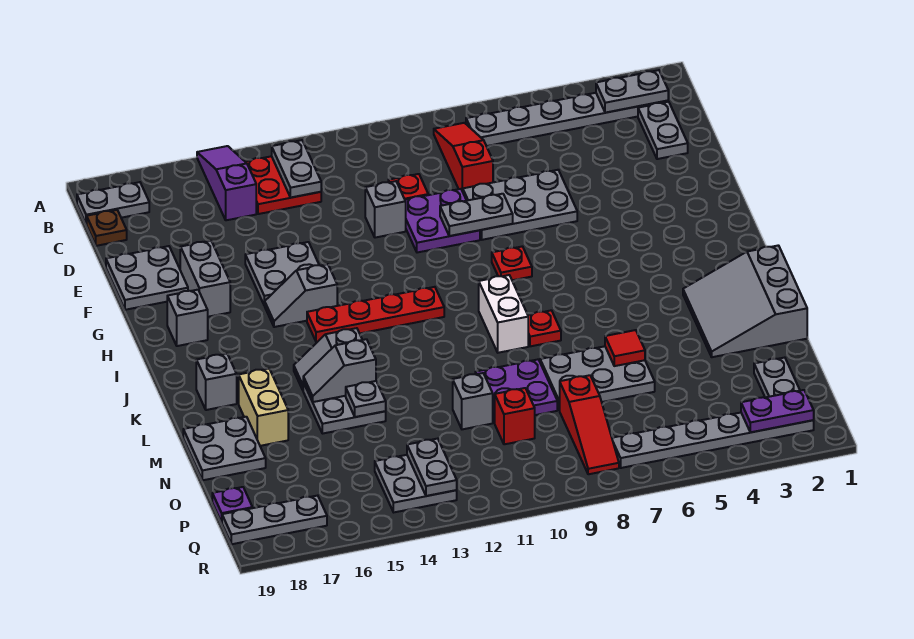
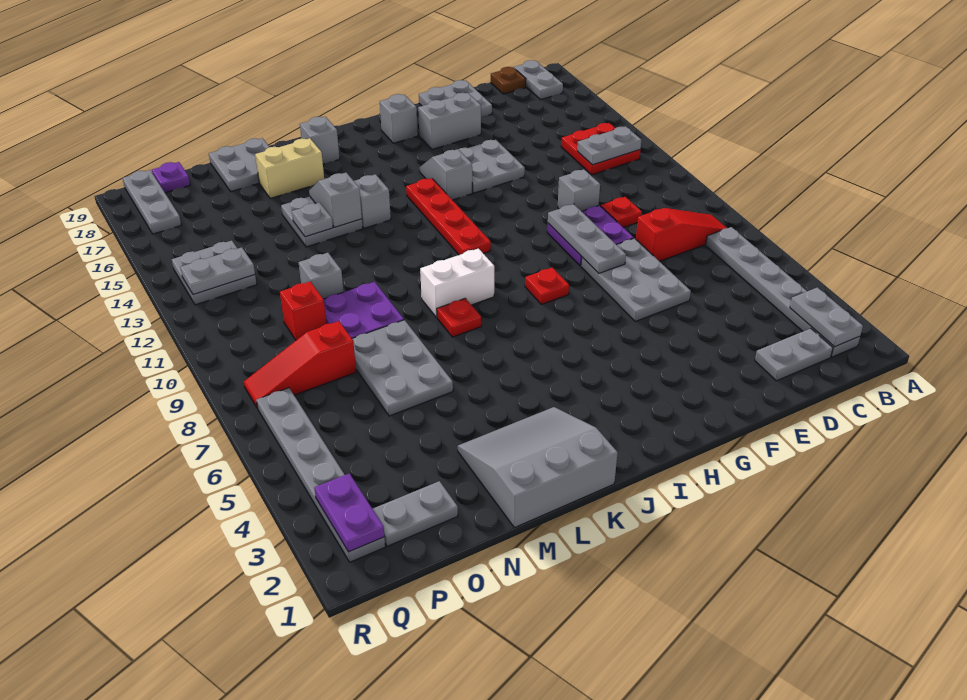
purple 1x3 slope [197,146,256,220] -> none
grey 1x2 plate [440,194,513,236] -> grey 1x3 plate [548,204,626,273]
red 1x1 tile [605,330,645,366] -> none

